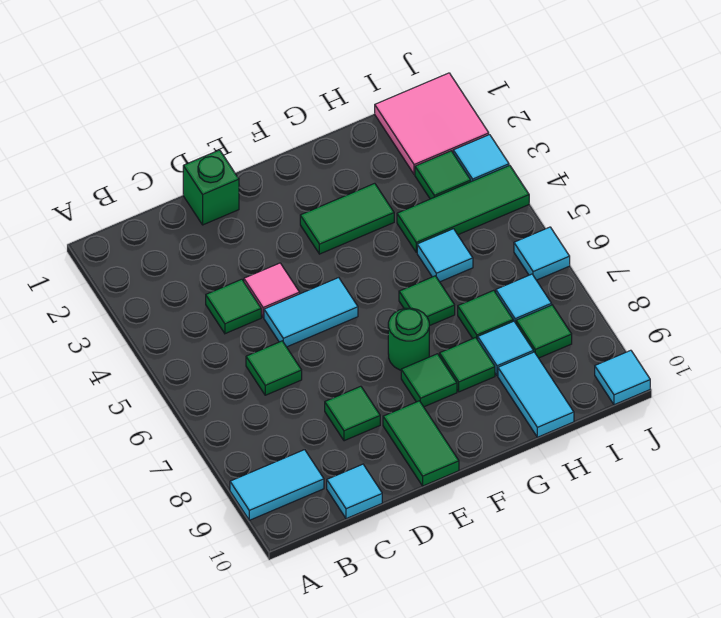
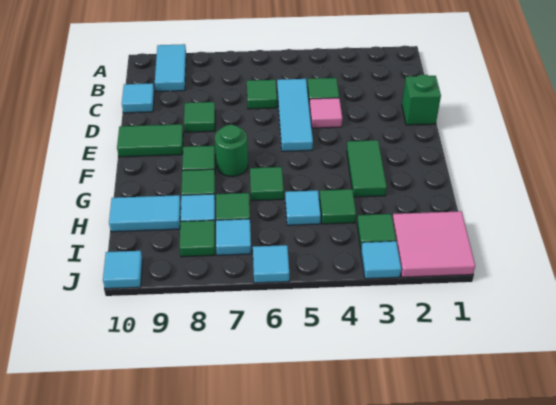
cyan 1x2 tile [264,278,358,347] -> cyan 1x3 tile [277,79,313,151]
green 1x3 tile [397,165,529,252] -> green 1x1 tile [319,189,356,224]

